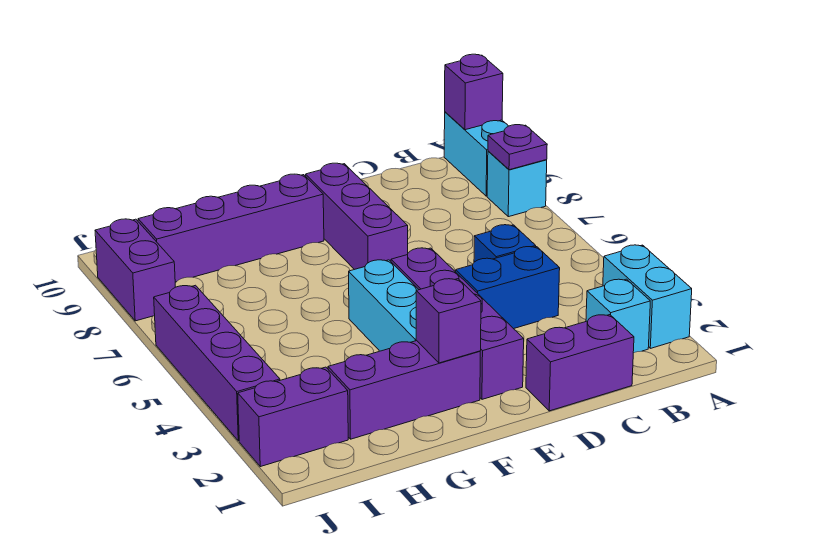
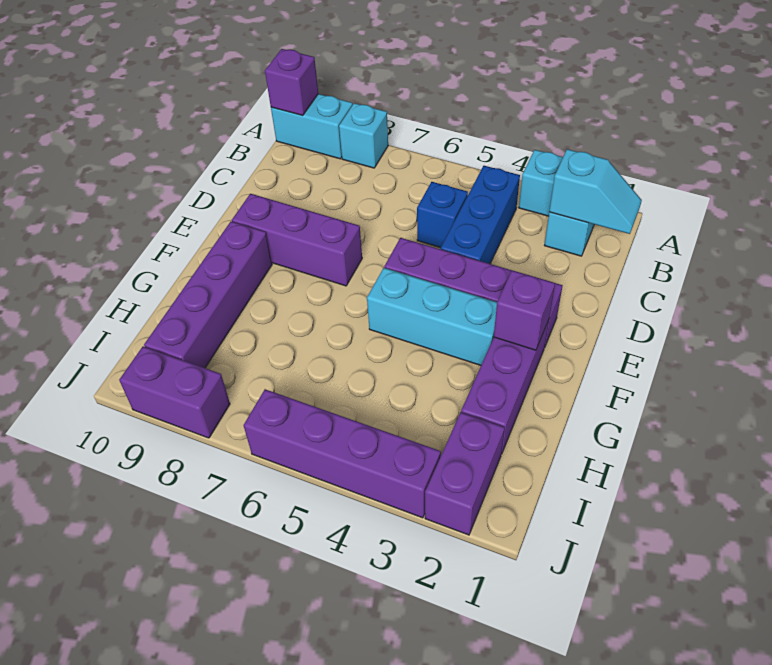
purple 1x1 plate [488,125,547,170] -> none
none -> cyan 1x2 slope [549,149,642,234]
purple 1x2 brick [526,315,634,411] -> none
blue 1x2 brick [456,247,560,329] -> blue 1x3 brick [441,166,520,264]

